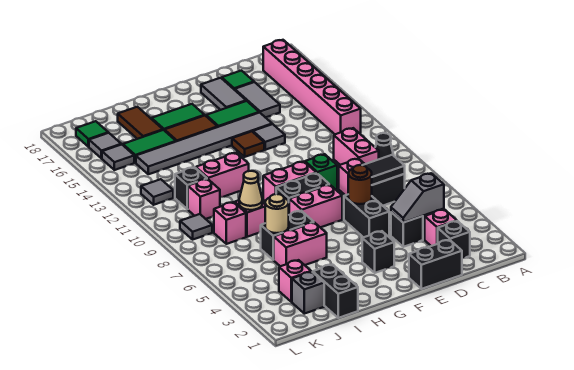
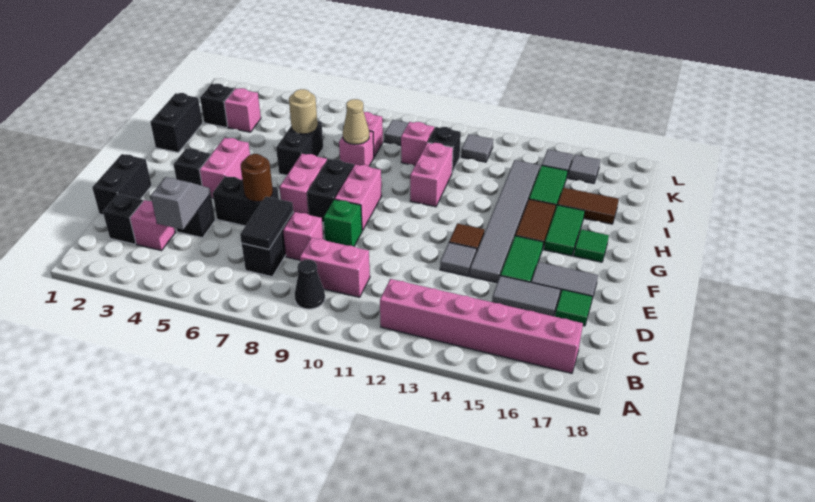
pink 1x2 brick [274,222,327,266] -> pink 1x2 brick moved to [200,138,250,198]
black 1x2 brick [313,265,358,318] -> black 1x2 brick turned to [150,93,203,153]
grey 1x1 brick [292,272,324,314] -> black 1x1 brick [200,84,234,127]
green 1x1 tile [76,121,108,147] -> green 1x1 tile moved to [574,229,609,262]

